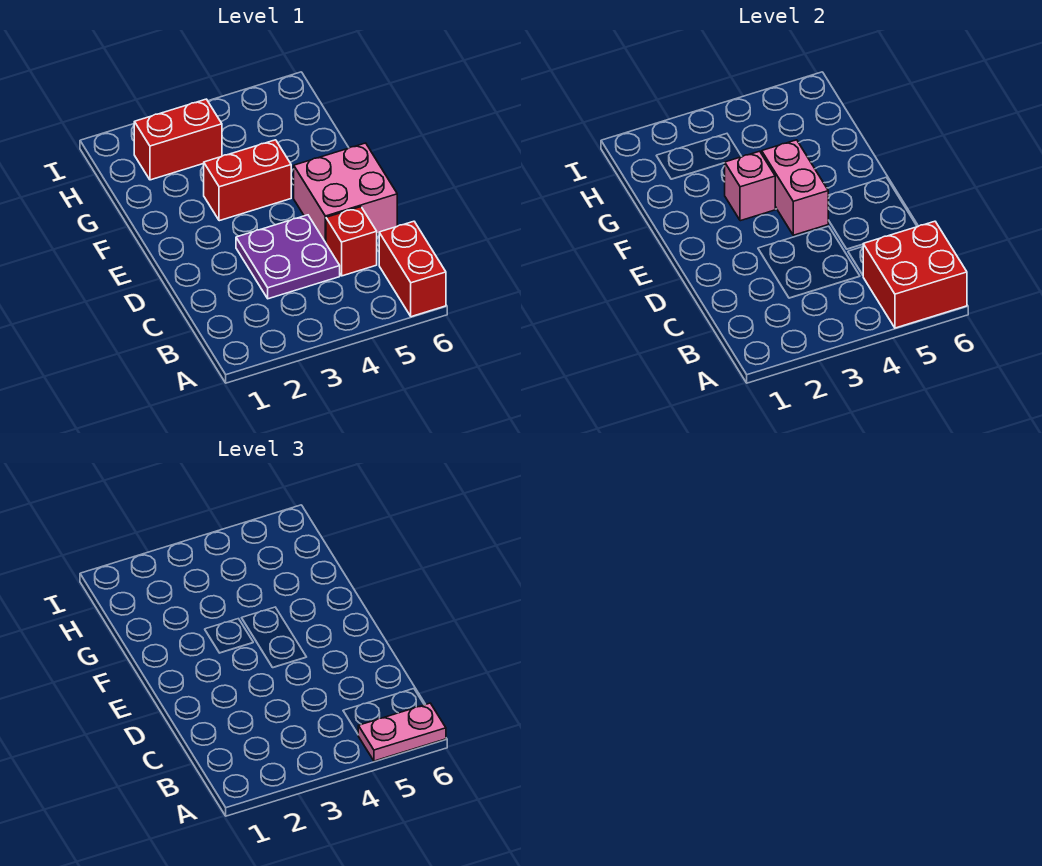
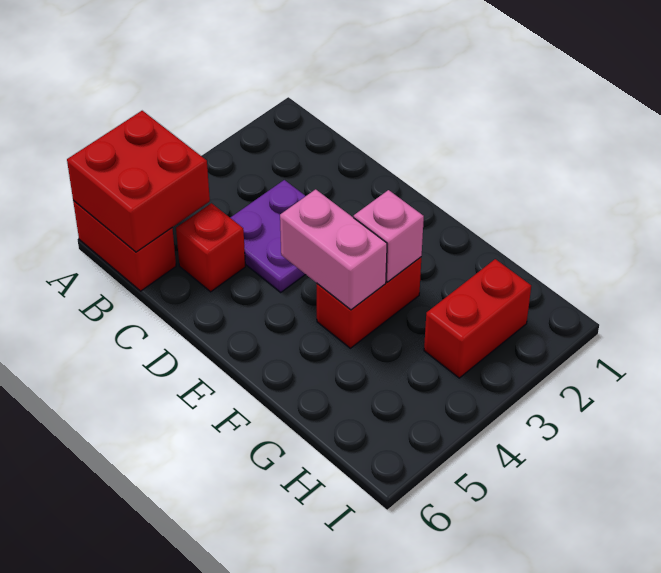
pink 1x2 plate [358,703,446,761] -> none
pink 2x2 brick [294,143,397,243] -> none

